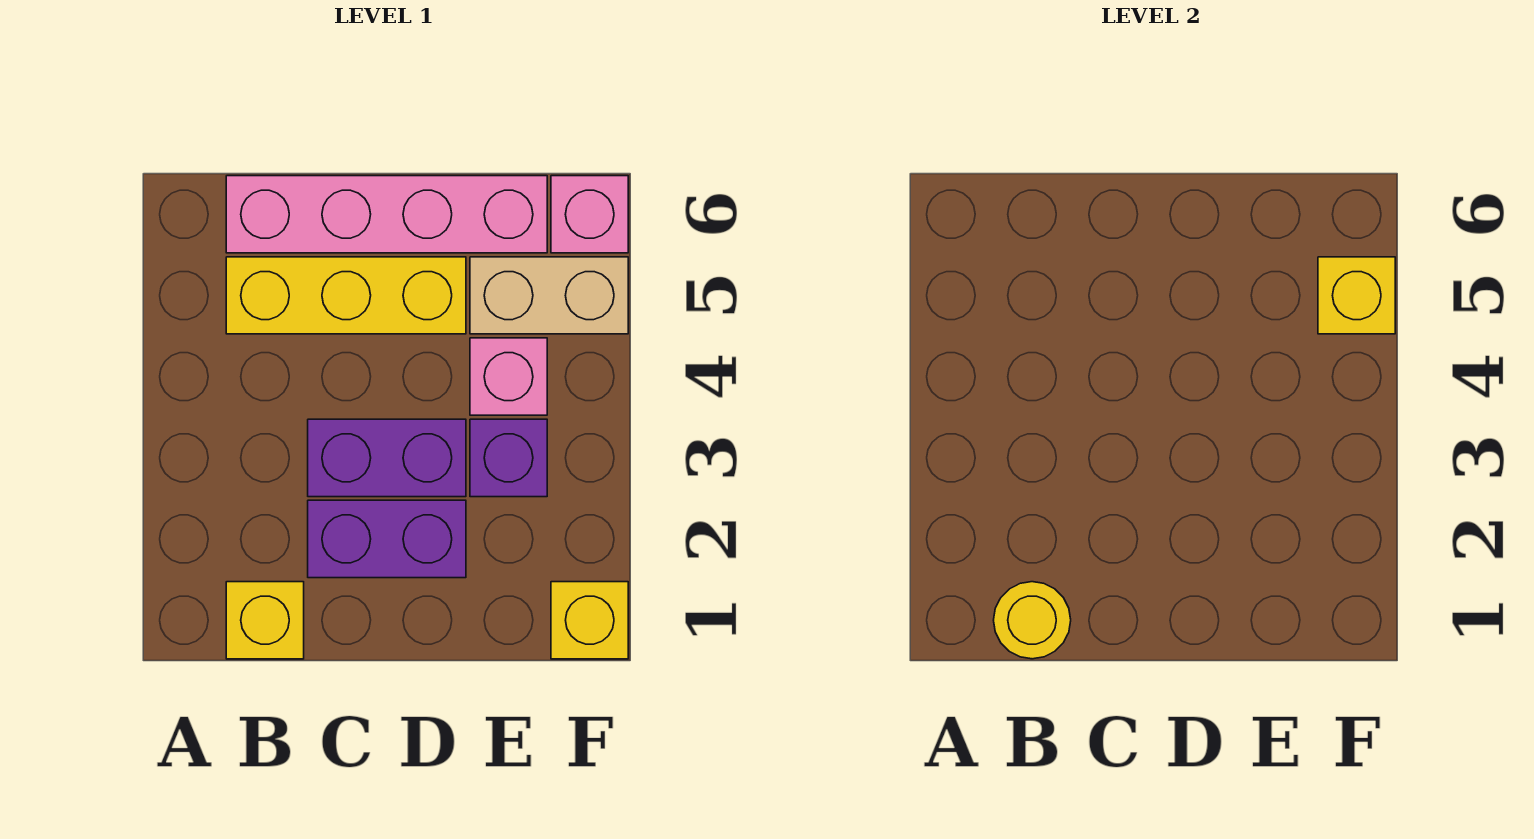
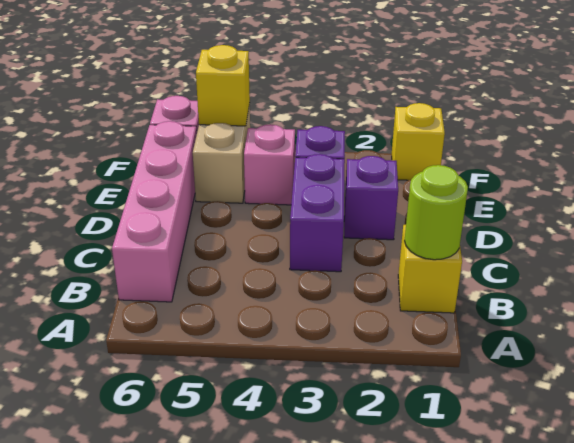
yellow 1x1 round brick [994,582,1071,659] -> lime 1x1 round brick [404,165,468,260]
yellow 1x3 brick [226,257,466,334] -> none
purple 1x2 brick [308,500,466,578] -> purple 1x1 brick [344,156,398,240]

